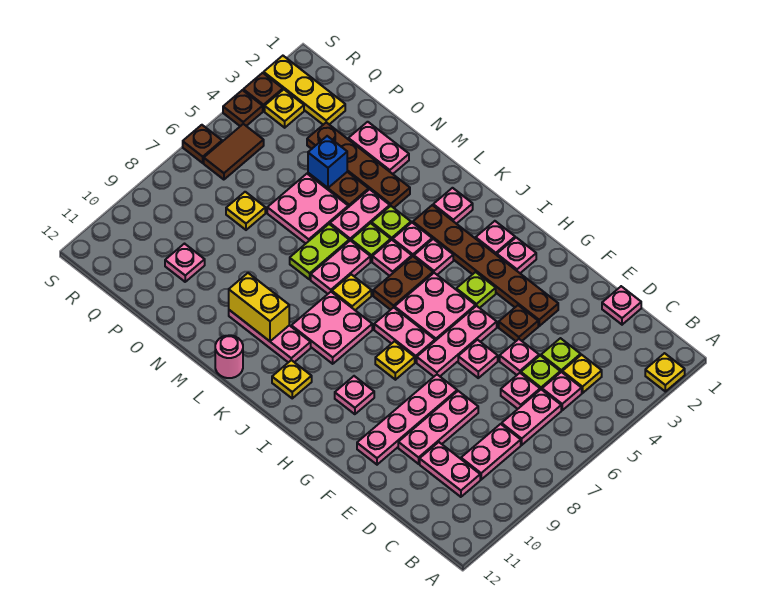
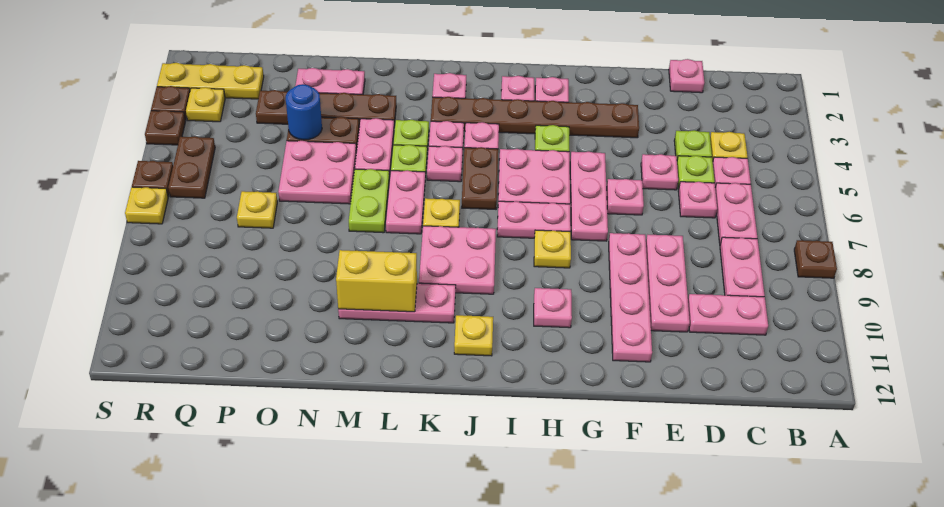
yellow 1x1 plate [645,353,685,392] -> yellow 1x1 plate moved to [125,187,168,224]
brown 1x1 plate [499,305,538,341] -> brown 1x1 plate moved to [794,240,837,278]
pink 1x1 round brick [215,335,243,378] -> none
blue 1x1 brick [308,136,347,188] -> blue 1x1 round brick [286,84,322,140]
pink 1x1 plate [165,244,205,282] -> none
brown 1x2 tile [204,124,264,180] -> brown 1x2 plate [168,136,215,198]

